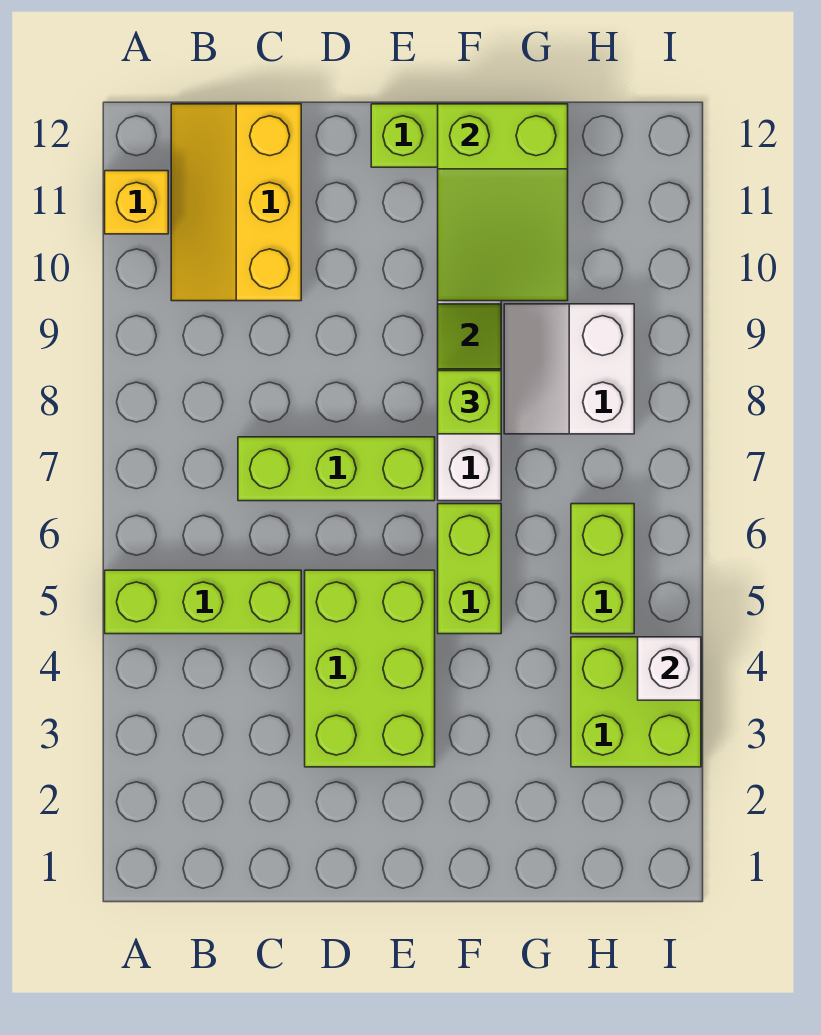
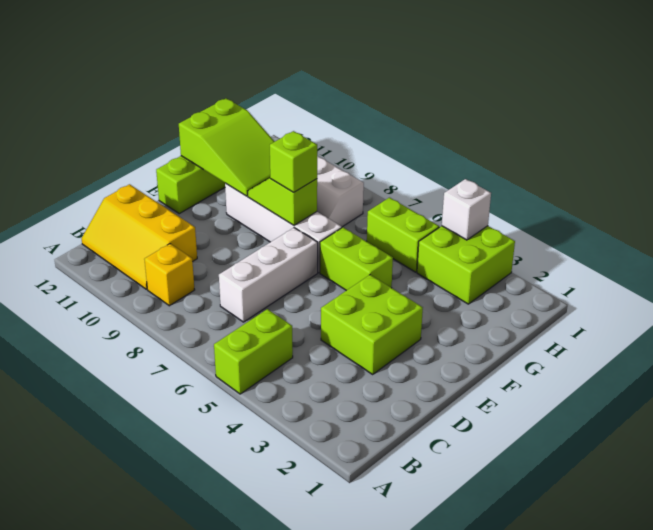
lime 1x3 brick [105,570,301,634] -> lime 1x2 brick [214,309,293,394]
yellow 1x1 brick [105,171,168,234] -> yellow 1x1 brick moved to [144,244,195,306]
lime 1x3 brick [238,437,435,501] -> white 1x3 brick [219,228,318,322]
lime 2x3 brick [305,570,435,767] -> lime 2x2 brick [321,275,423,374]

